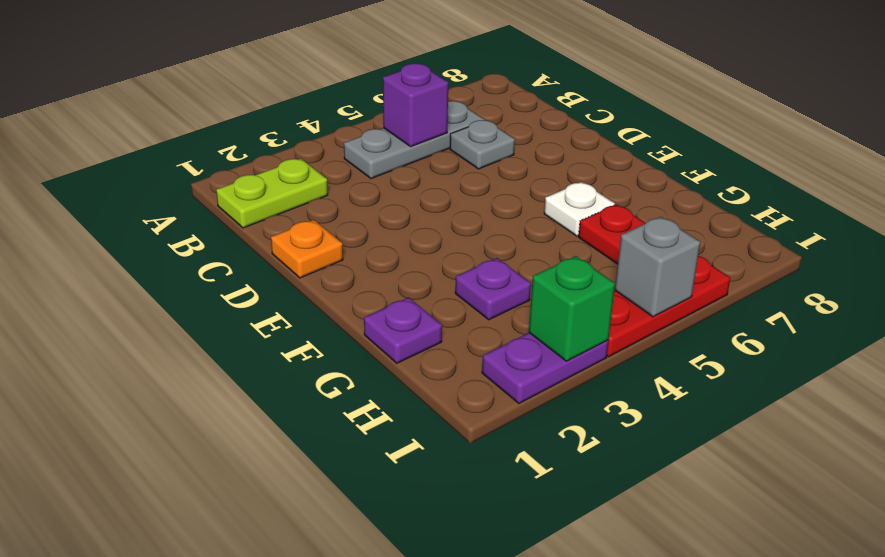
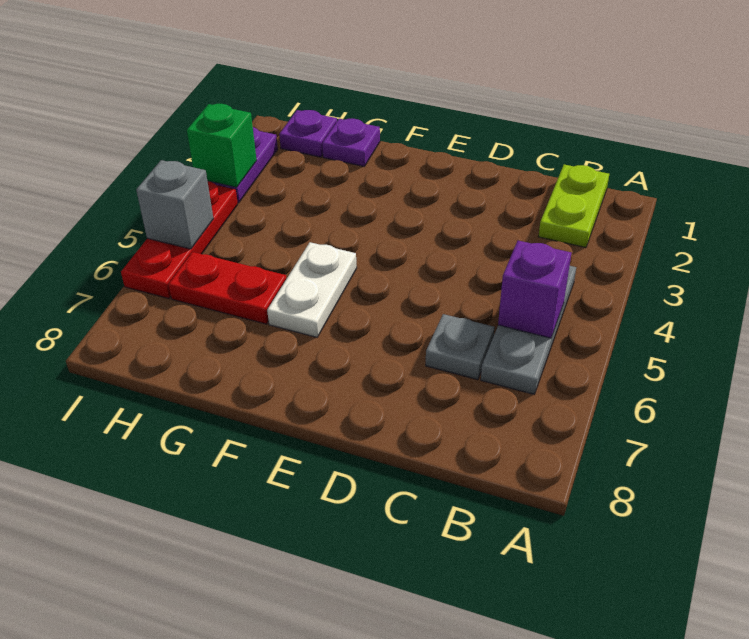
orange 1x1 plate [271,220,343,278] -> none
white 1x1 plate [544,182,615,236] -> white 1x2 plate [267,242,357,337]
purple 1x1 plate [455,258,531,320] -> purple 1x1 plate moved to [279,110,337,157]

